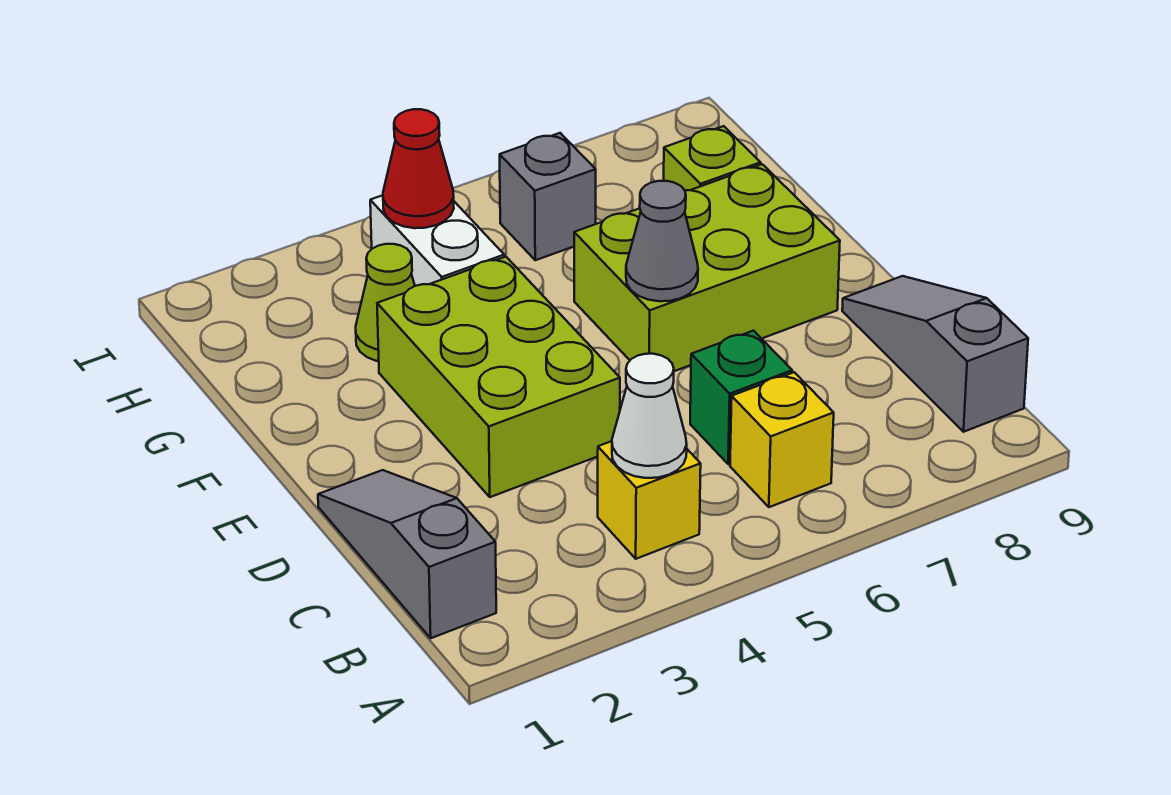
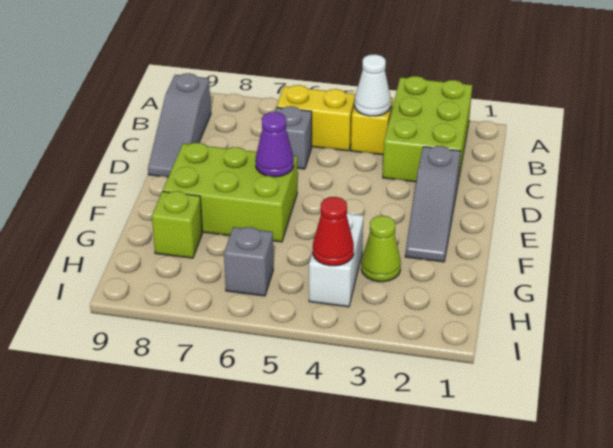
grey 1x3 slope [318,470,496,638] -> grey 1x3 slope moved to [405,146,461,262]
yellow 1x1 brick [730,372,834,507] -> yellow 1x2 brick [276,85,356,151]
green 1x1 brick [690,331,792,464] -> grey 1x1 brick [275,106,312,169]
lime 2x3 brick [377,257,620,497] -> lime 2x3 brick moved to [383,76,472,182]
grey 1x1 cone [626,181,698,301] -> purple 1x1 cone [255,112,294,177]

